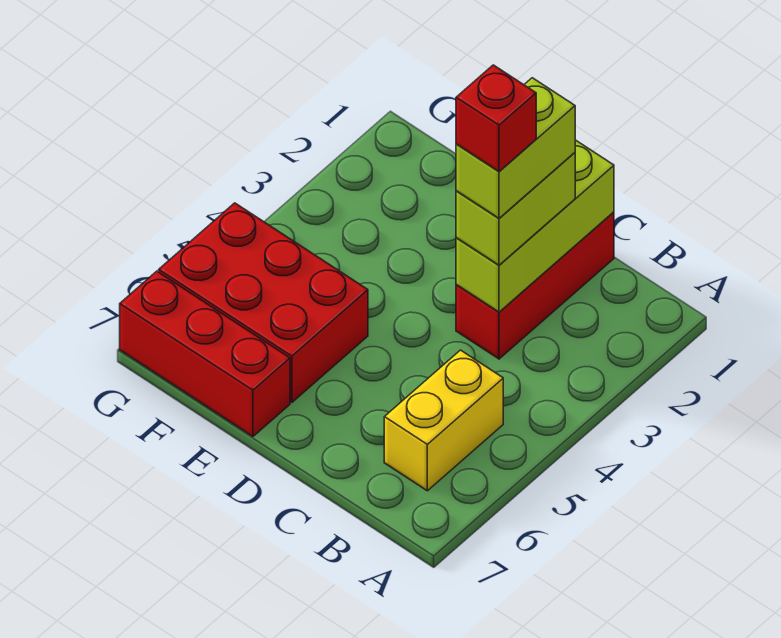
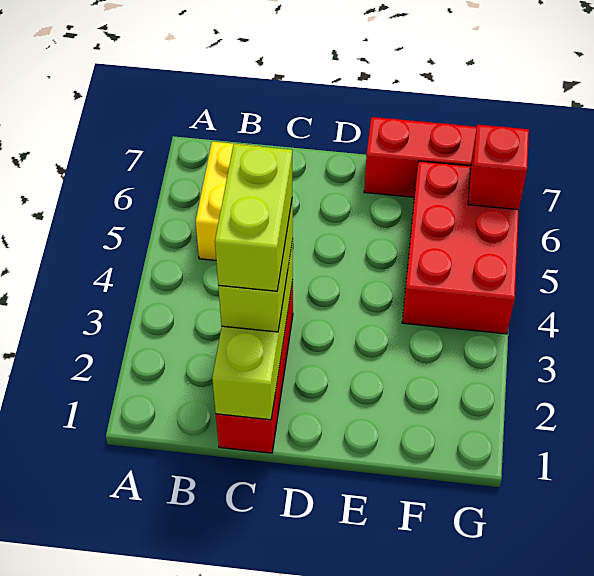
red 1x1 brick [456,65,536,171] -> red 1x1 brick moved to [468,125,529,210]
red 2x3 brick [159,203,368,402] -> red 2x3 brick turned to [402,161,519,334]

